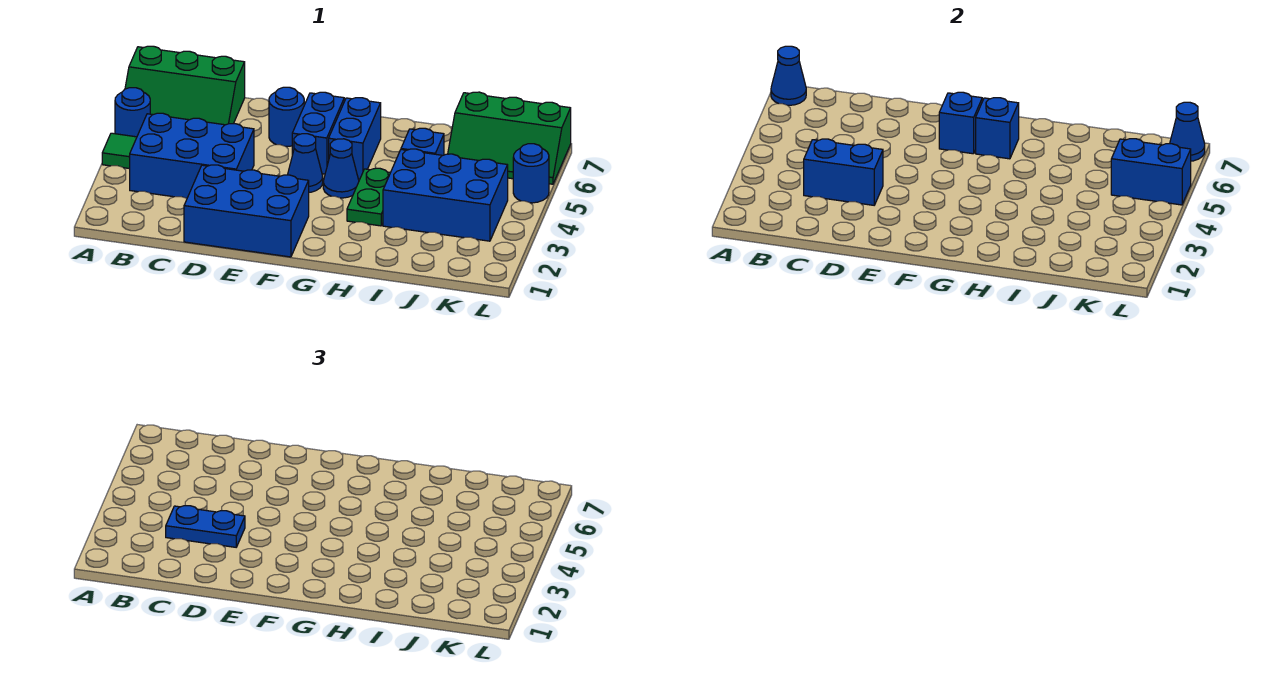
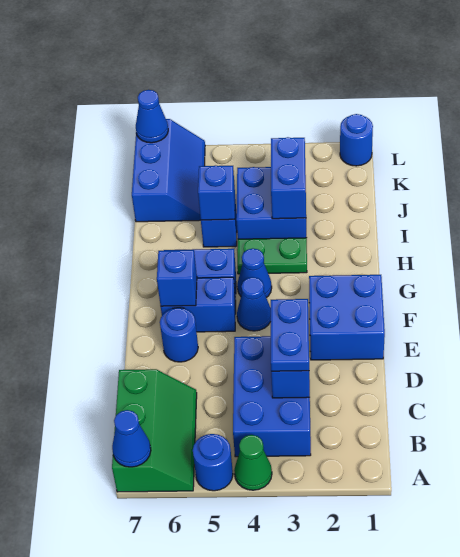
green 1x1 tile [102,133,137,169] -> green 1x1 cone [234,435,272,490]
blue 2x3 brick [184,165,309,257] -> blue 2x2 brick [309,275,385,360]
blue 1x1 brick [976,98,1019,159] -> blue 1x1 brick moved to [198,166,235,220]
blue 2x3 brick [383,149,508,241] -> blue 2x2 brick [236,167,307,239]
green 2x3 slope [448,92,571,184] -> blue 2x3 slope [132,119,205,222]
blue 1x2 brick [1111,139,1191,205] -> blue 1x2 brick moved to [271,137,306,219]
blue 1x1 round brick [513,144,549,203] -> blue 1x1 round brick moved to [340,114,373,166]

